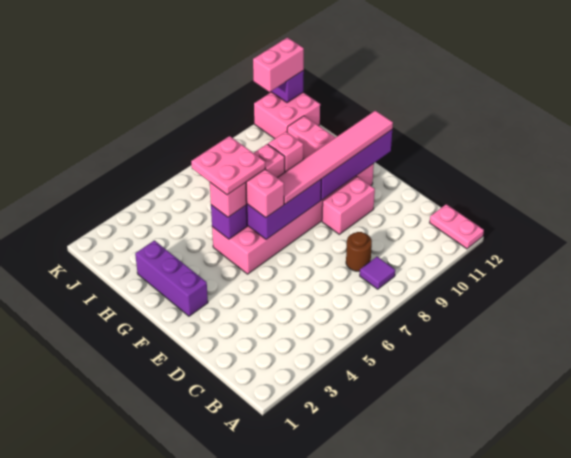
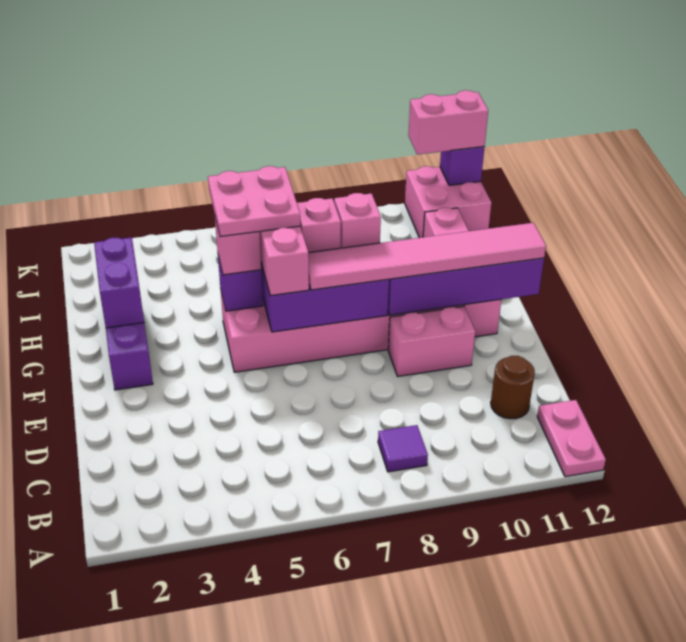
brown 1x1 round brick [346,232,372,271] -> brown 1x1 round brick moved to [491,356,535,419]
none -> purple 1x2 brick [94,237,144,328]

